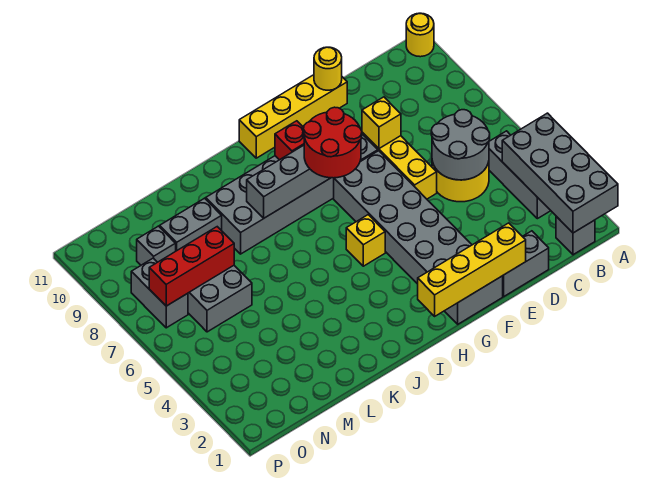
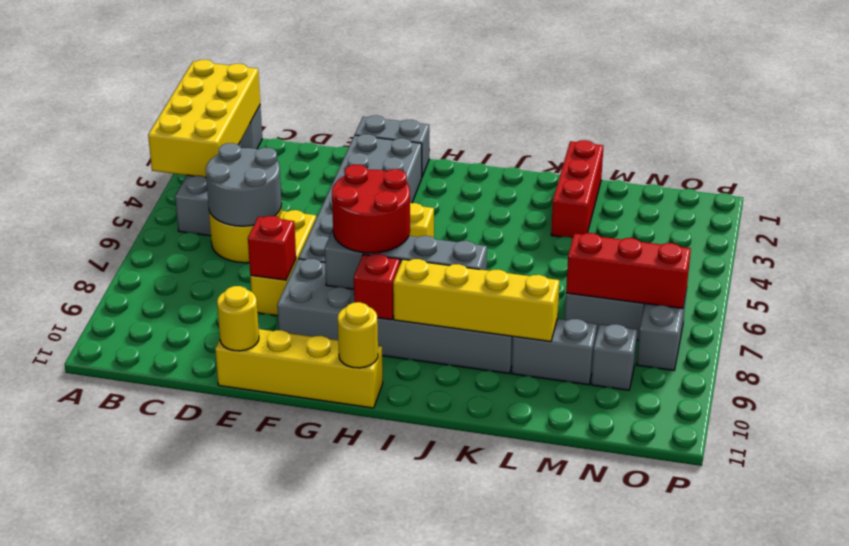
grey 2x4 brick [502,113,618,233] -> yellow 2x4 brick [148,60,260,178]
yellow 1x1 round brick [406,13,434,57] -> yellow 1x1 round brick moved to [338,302,378,368]
grey 1x2 brick [503,231,549,296] -> none
yellow 1x4 brick [418,223,526,316] -> yellow 1x4 brick moved to [393,259,559,342]
yellow 1x1 brick [362,97,401,149] -> red 1x1 brick [248,216,296,280]
none -> red 1x3 brick [551,140,603,238]

